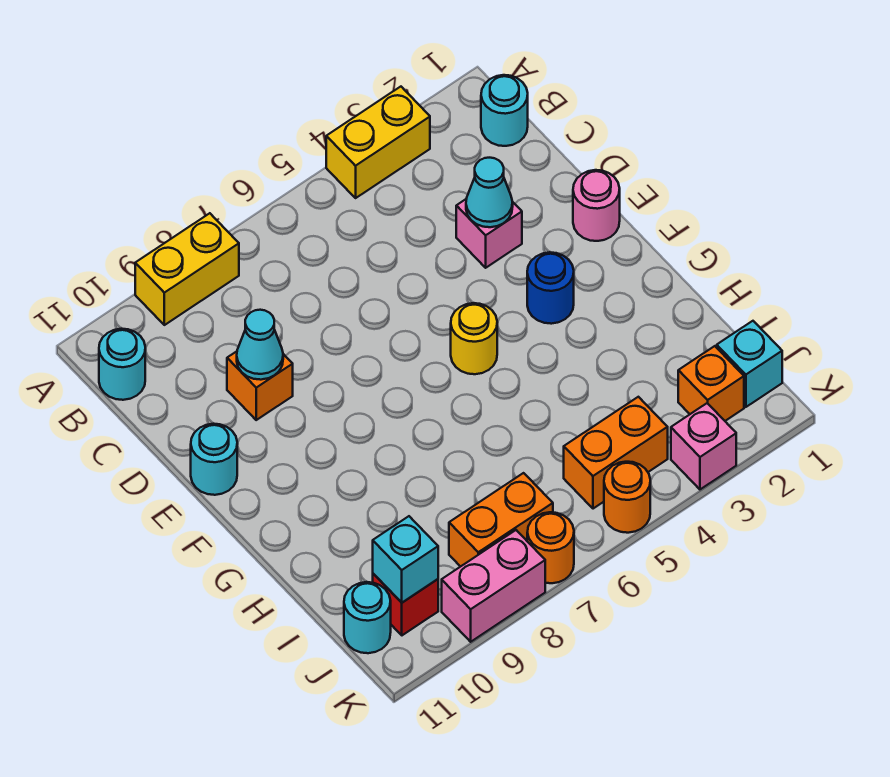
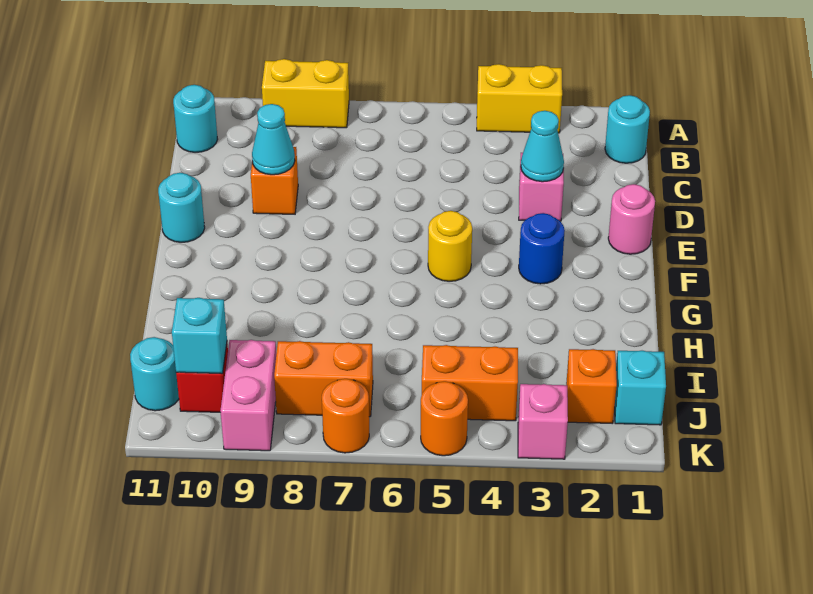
pink 1x2 brick [442,530,545,642] -> pink 1x2 brick turned to [220,340,276,451]

